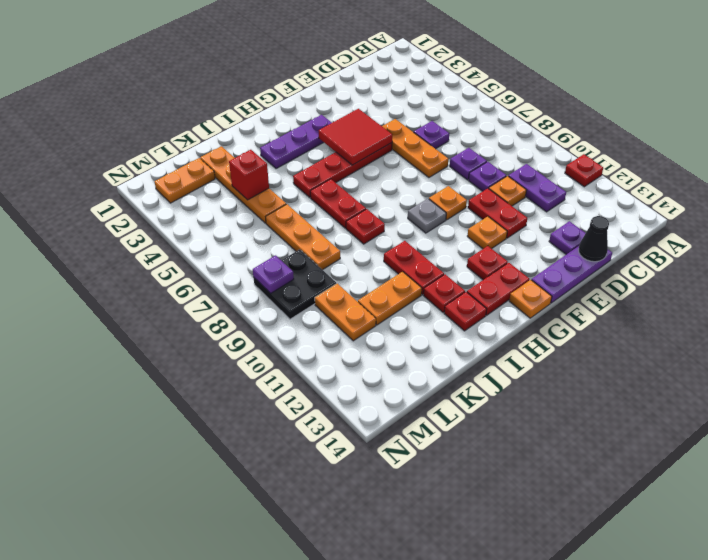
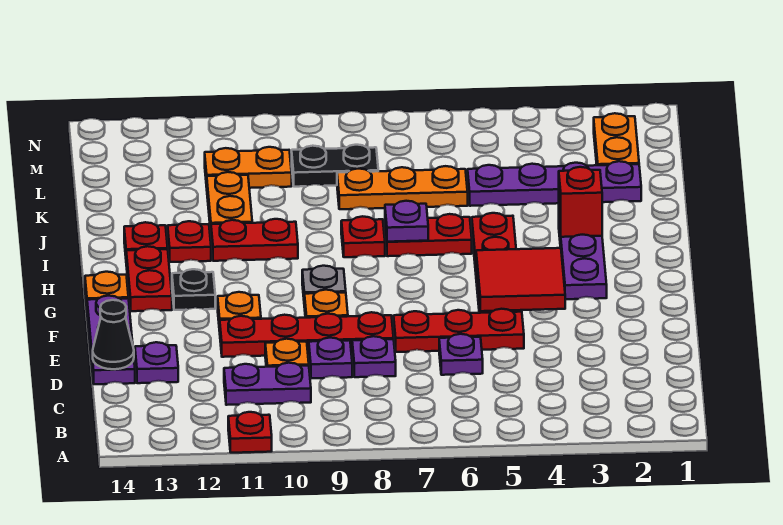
orange 1x3 plate [382,119,448,177] -> red 1x3 plate [394,309,524,352]
red 1x2 plate [468,188,527,238] -> red 1x4 plate [220,312,394,357]
red 1x1 plate [467,246,508,280] -> black 1x1 plate [172,269,215,310]
orange 1x4 plate [200,146,286,223] -> purple 1x4 plate [468,161,641,206]
red 1x1 brick [229,150,269,200] -> red 1x1 brick moved to [559,167,602,237]
black 2x2 plate [253,249,336,319] -> black 1x2 plate [292,145,378,187]
purple 1x1 plate [253,255,294,293] -> purple 1x1 plate moved to [385,201,428,242]

